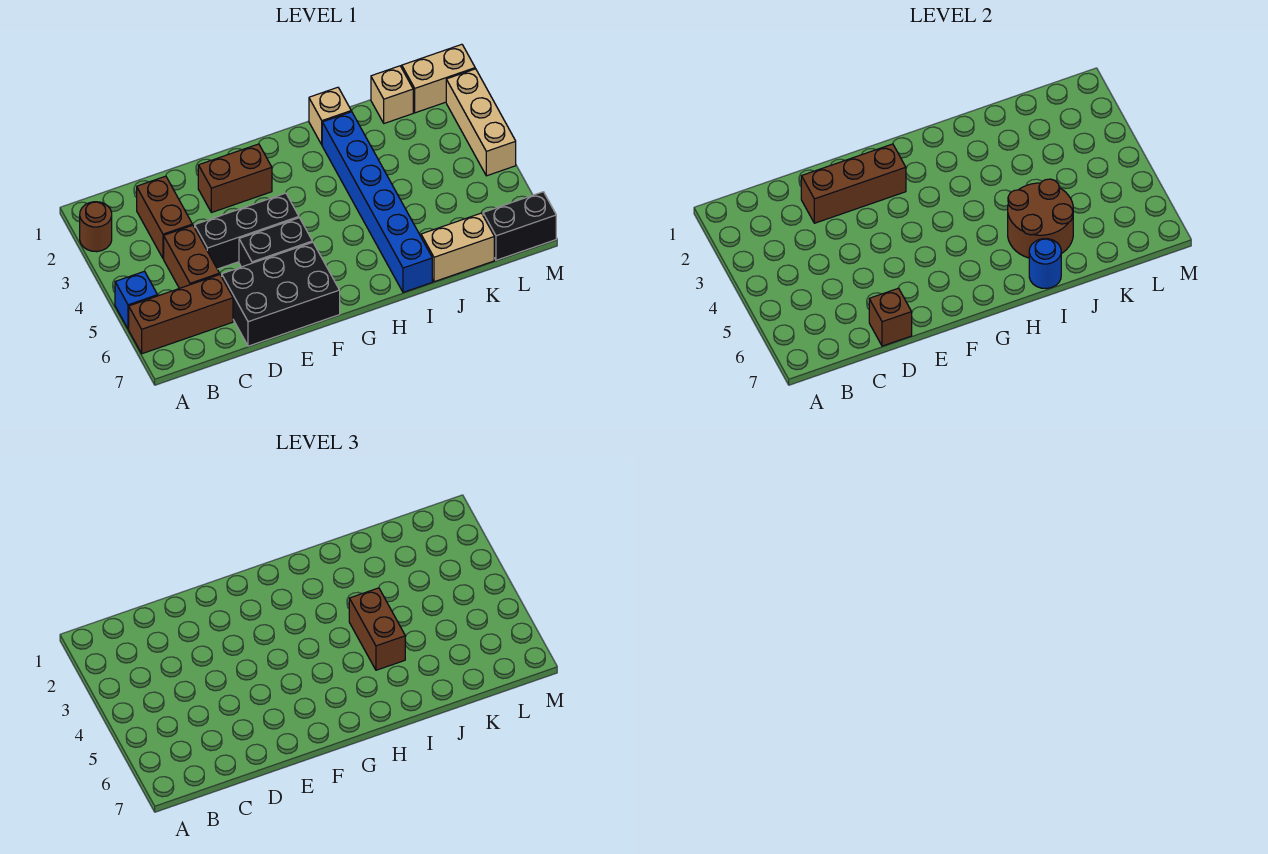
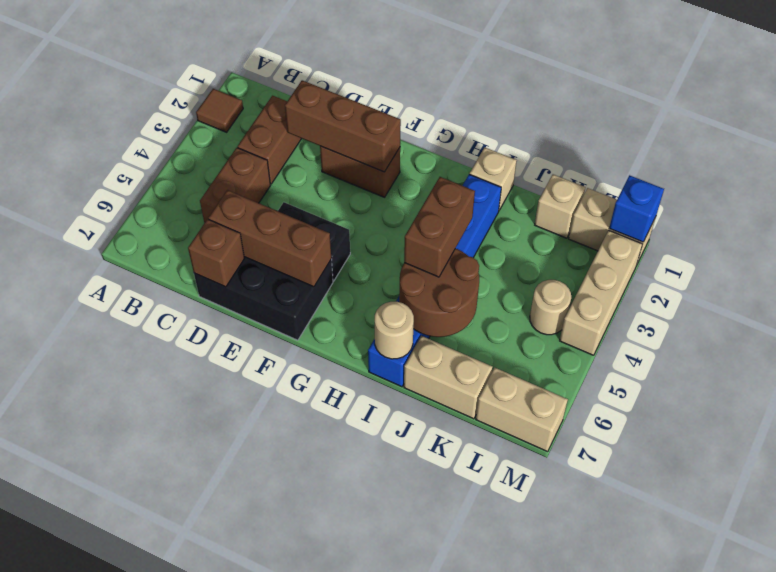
brown 1x1 round brick [80,202,112,252] -> brown 1x1 tile [196,89,243,132]
blue 1x1 brick [115,271,158,329] -> blue 1x1 brick moved to [609,175,664,242]
brown 1x3 brick [129,275,233,354] -> brown 1x3 brick moved to [208,190,331,287]
black 1x3 brick [195,193,299,269] -> none
blue 1x1 round brick [1029,239,1061,288] -> tan 1x1 round brick [375,302,414,359]
none -> tan 1x1 round brick [530,280,571,335]
black 1x2 brick [483,192,556,260] -> tan 1x2 brick [476,368,568,452]

